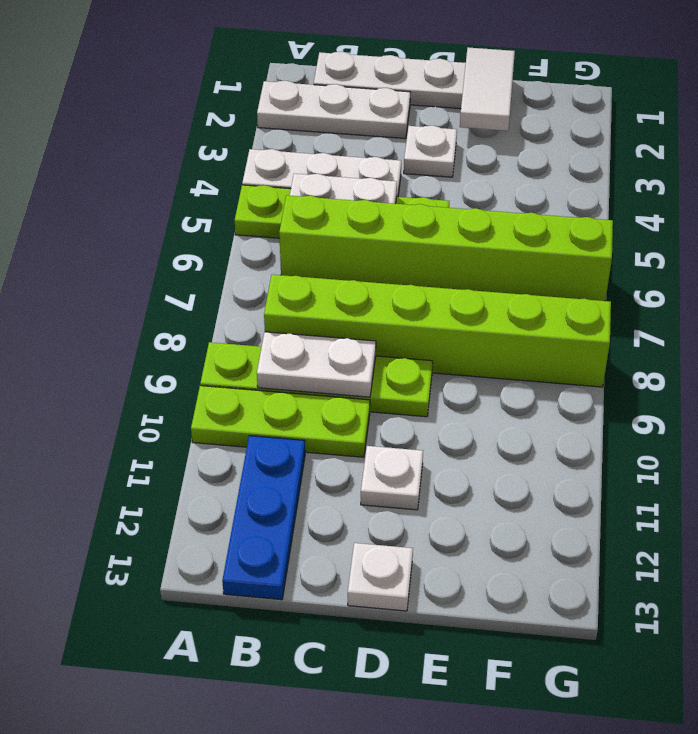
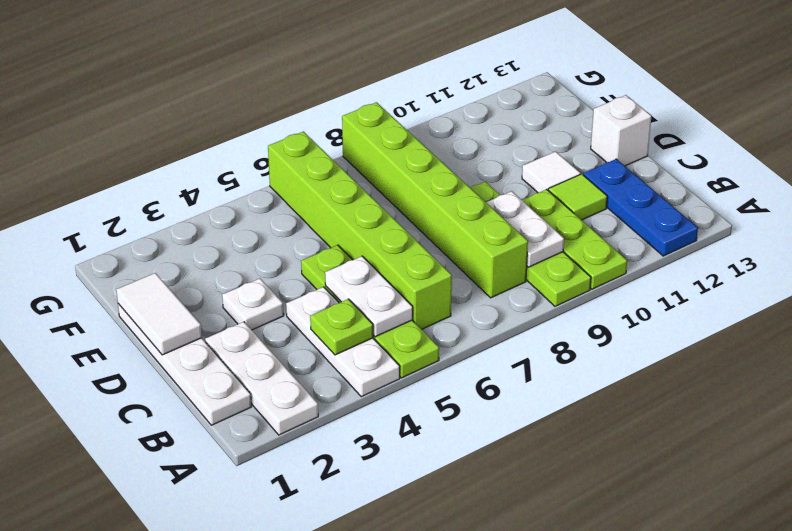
none -> lime 1x1 plate [310,299,373,355]
blue 1x3 plate [222,436,305,600] -> blue 1x3 plate turned to [583,159,698,256]
none -> lime 1x1 tile [548,174,607,220]
white 1x1 plate [361,446,423,510] -> white 1x1 tile [522,152,581,193]
white 1x1 plate [348,543,413,611] -> white 1x1 brick [591,95,651,166]
white 1x2 tile [460,48,515,131] -> white 1x2 tile turned to [116,273,202,355]

